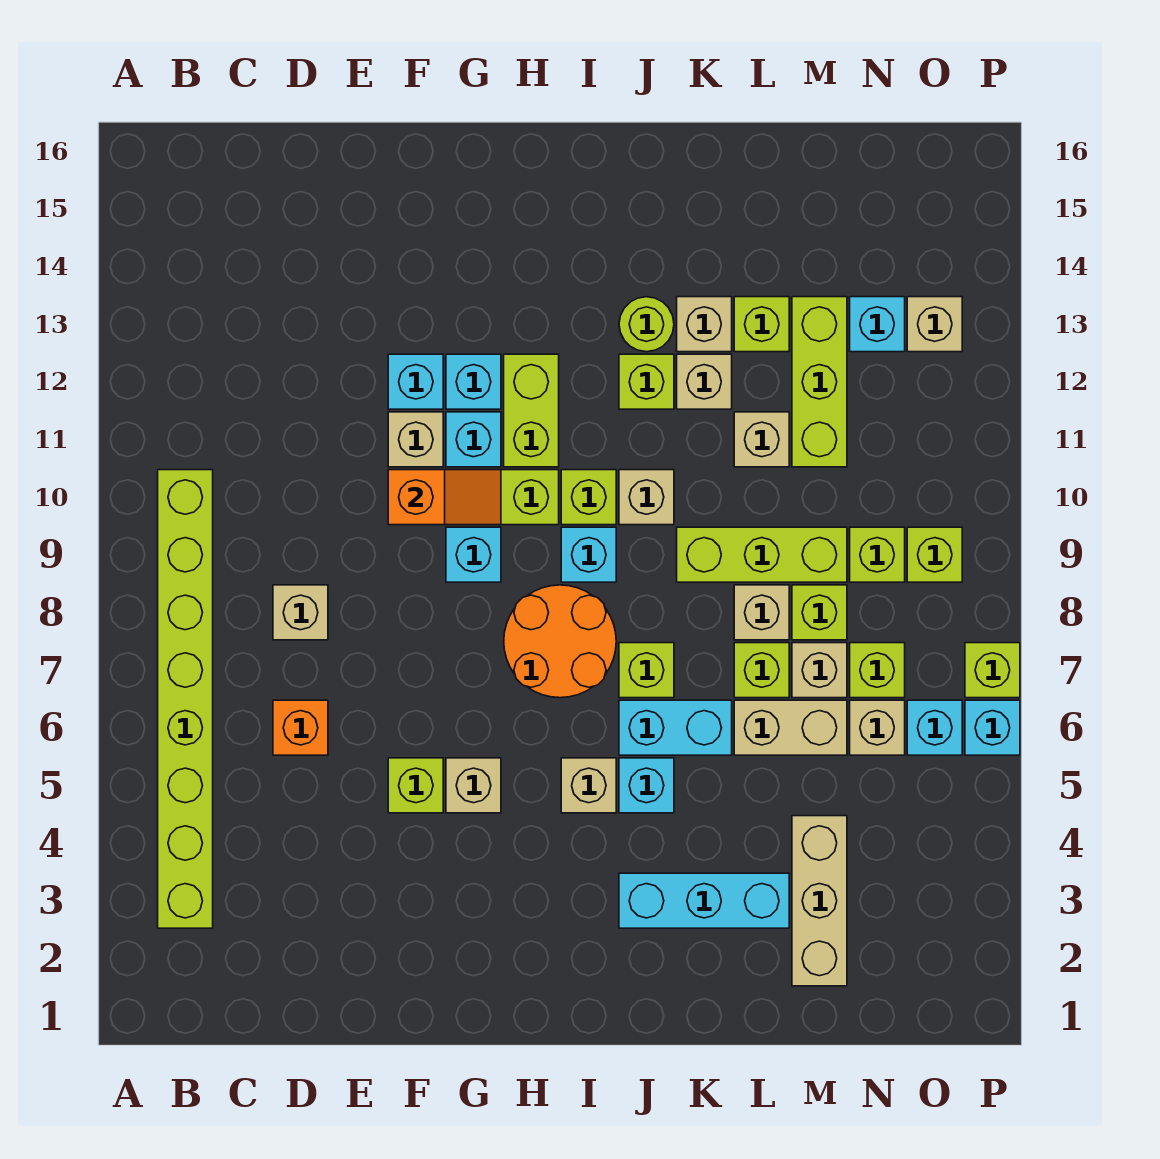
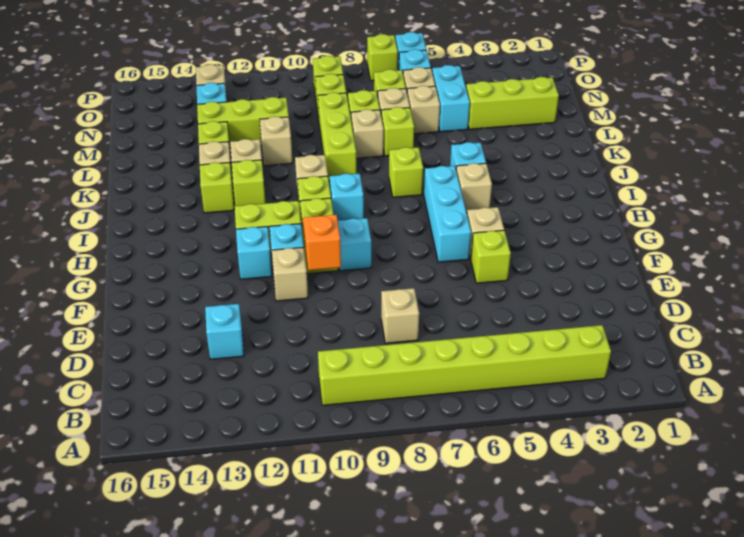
orange 1x1 brick [273,700,328,755] -> none
cyan 1x1 brick [388,354,443,409] -> cyan 1x1 brick moved to [205,304,244,359]
orange 2x2 round brick [504,585,616,698] -> none
cyan 1x3 brick [619,873,789,928] -> cyan 1x3 brick moved to [424,166,471,262]
cyan 1x2 brick [619,700,732,755] -> cyan 1x2 brick moved to [432,65,470,132]
lime 1x1 round brick [619,297,674,352] -> lime 1x1 brick [200,162,234,213]
tan 1x2 brick [734,700,847,755] -> tan 1x1 brick [407,86,440,134]
tan 1x3 brick [792,816,847,986] -> lime 1x3 brick [466,77,559,129]

